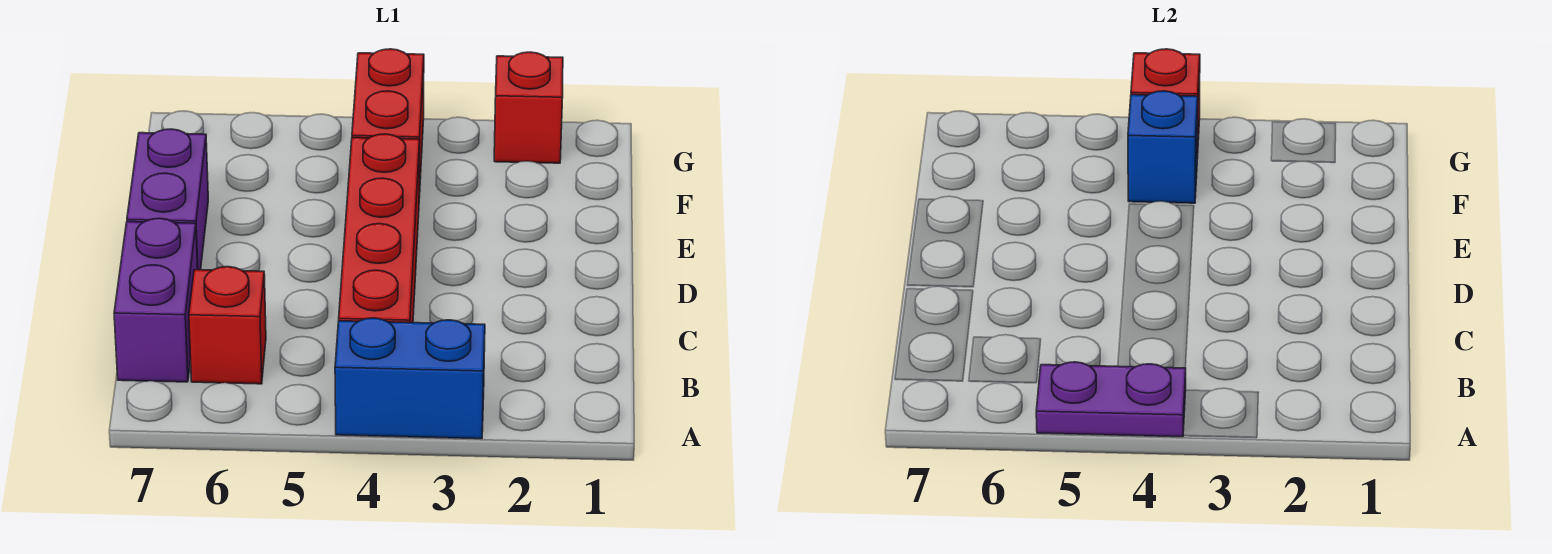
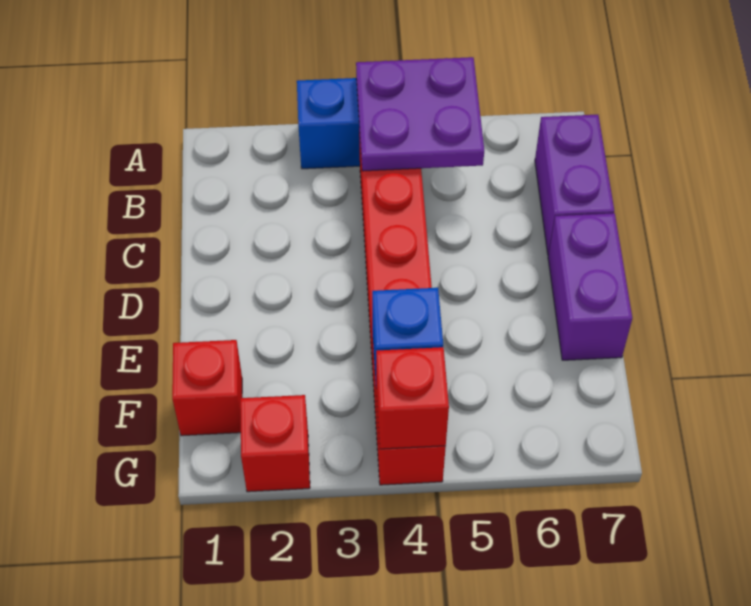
purple 1x2 plate [1036,362,1186,437] -> purple 2x2 plate [356,57,484,171]
red 1x1 brick [189,267,266,384] -> red 1x1 brick moved to [172,340,242,436]

